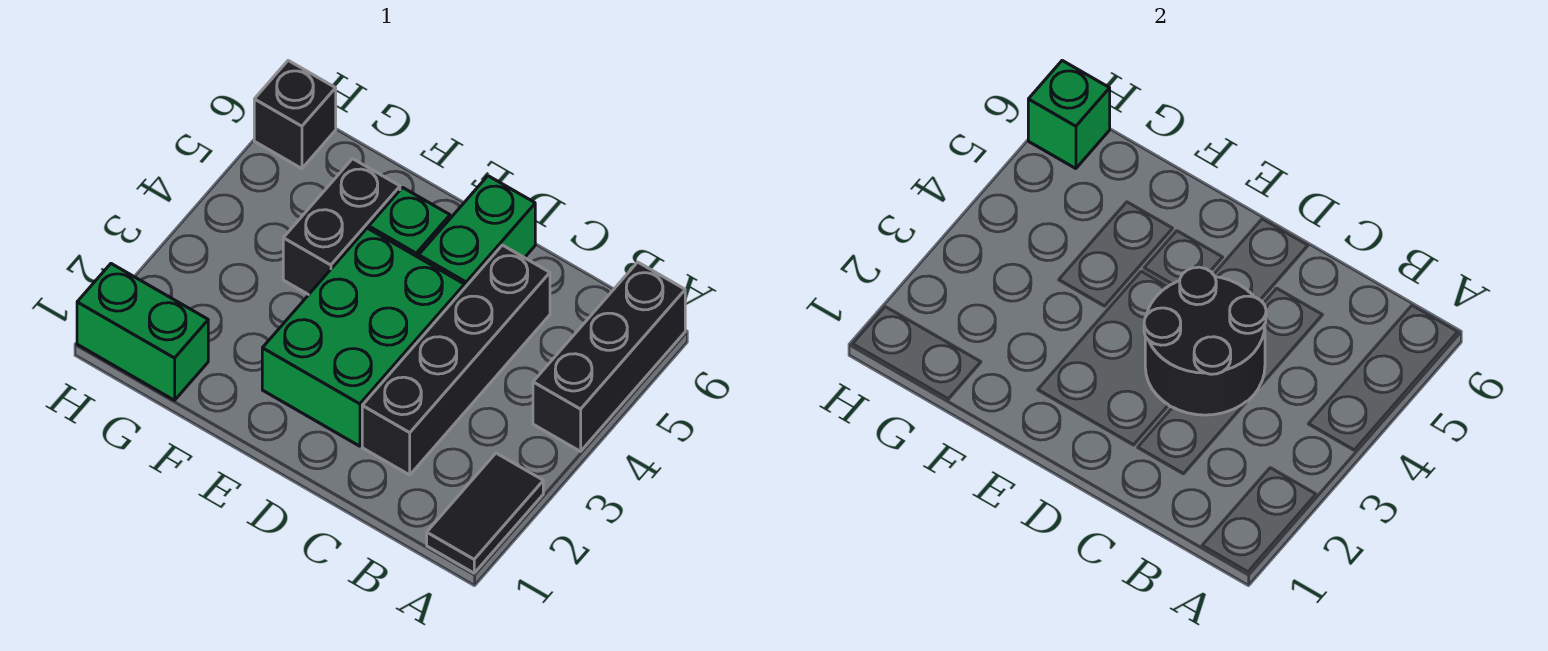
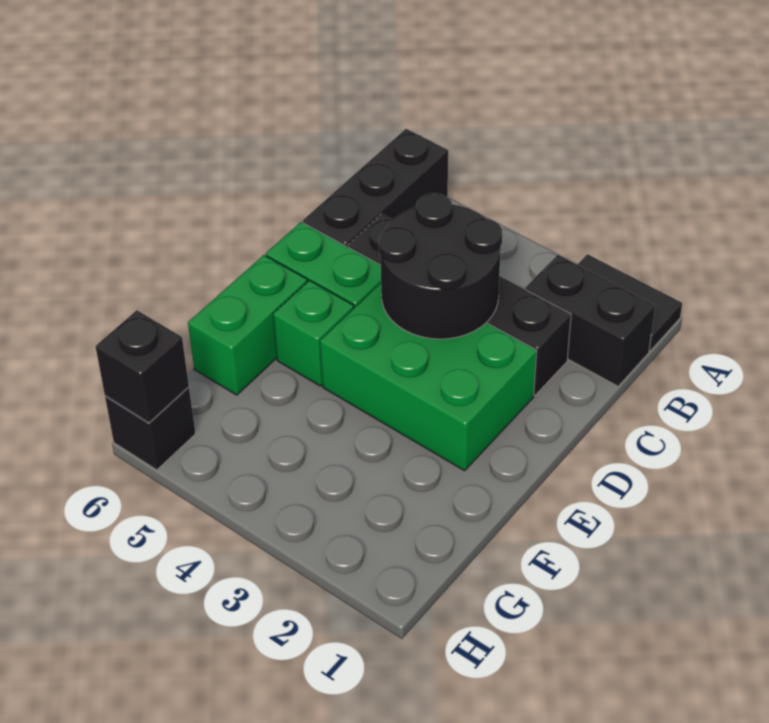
black 1x3 brick [533,262,685,451] -> black 1x3 brick turned to [303,129,448,247]
black 1x2 brick [283,159,400,295] -> black 1x2 brick moved to [525,255,655,386]
green 1x2 brick [77,264,208,400] -> green 1x2 brick moved to [188,255,307,395]
green 1x1 brick [1028,61,1110,169] -> black 1x1 brick [95,310,189,423]

